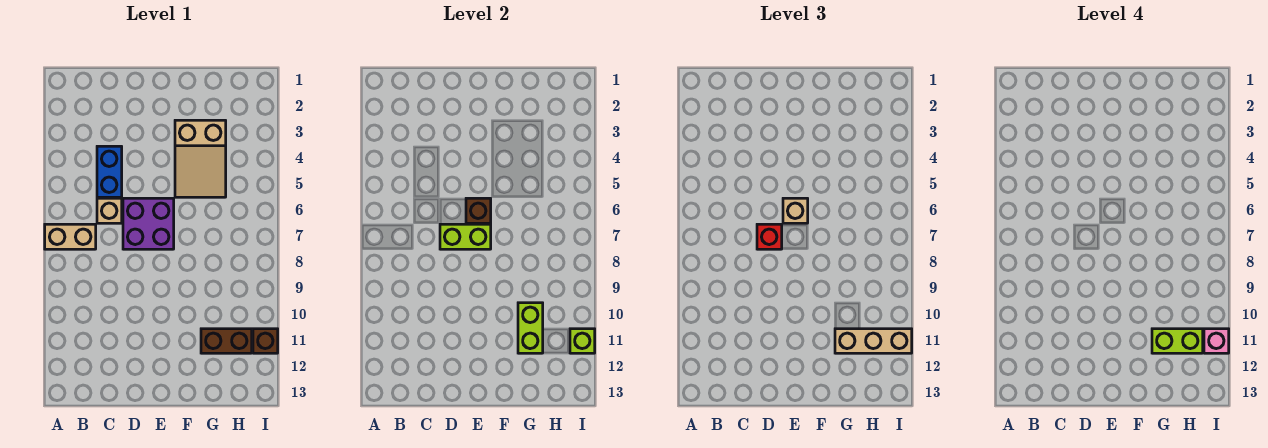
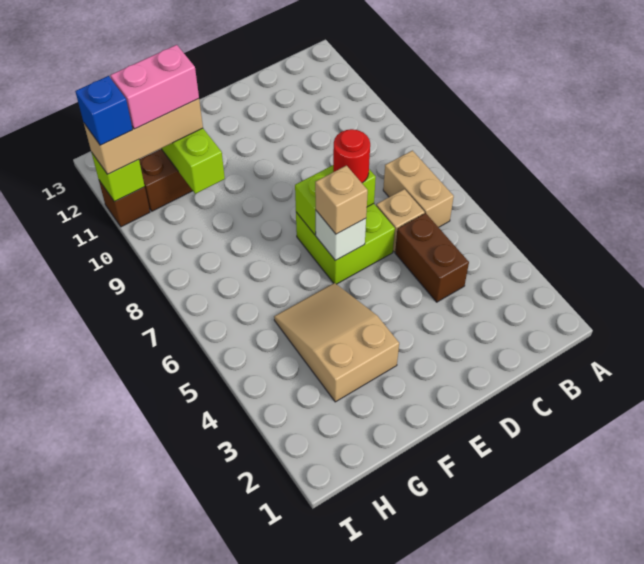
tan 1x2 brick [45,224,96,249] -> tan 1x2 brick turned to [383,151,454,227]
blue 1x2 brick [97,146,122,197] -> brown 1x2 brick [395,213,469,302]
purple 2x2 brick [123,198,174,249] -> lime 2x2 brick [296,204,395,284]
red 1x1 brick [757,224,782,249] -> red 1x1 round brick [333,129,370,183]
brown 1x1 brick [466,198,491,223] -> white 1x1 brick [316,211,366,261]
lime 1x2 brick [1152,329,1203,353] -> pink 1x2 brick [111,45,199,129]
pink 1x1 brick [1204,329,1229,353] -> blue 1x1 brick [75,76,133,145]

